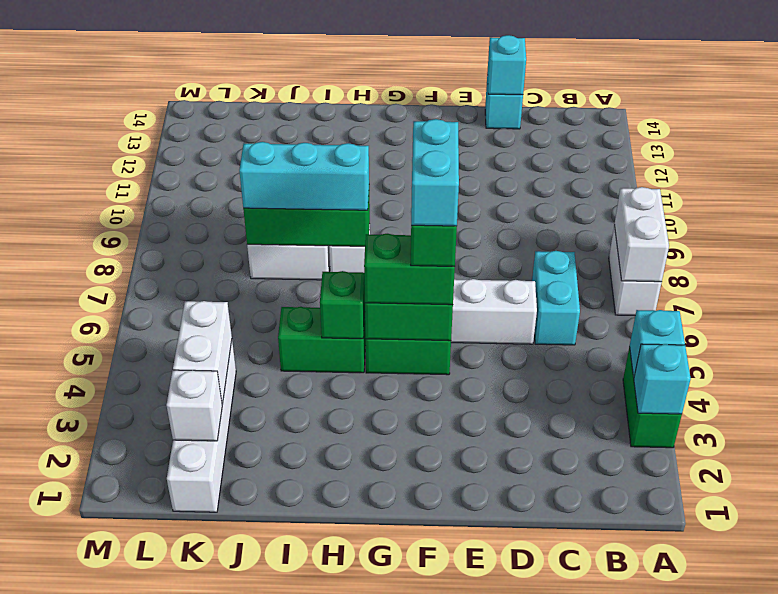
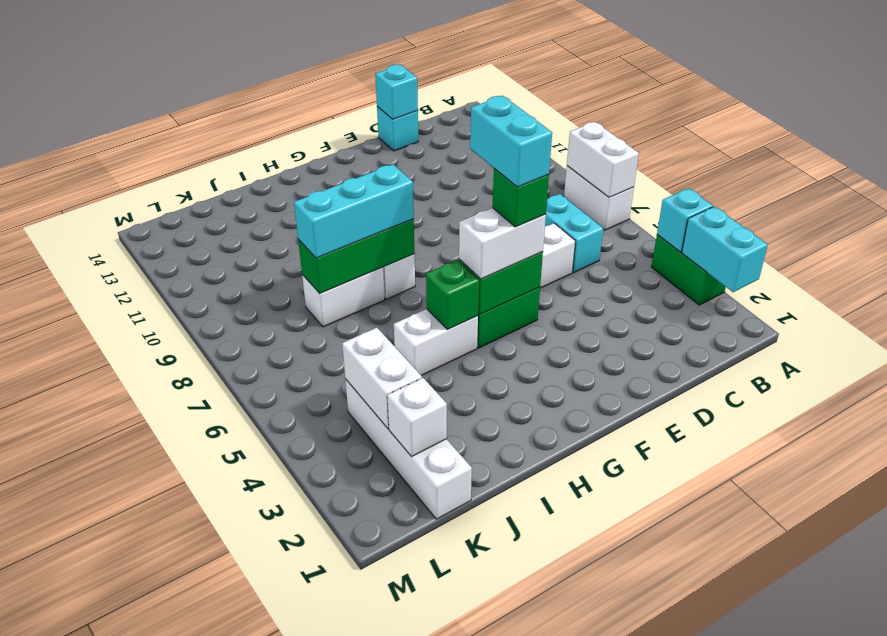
cyan 1x1 brick [634,344,691,414] -> cyan 1x2 brick [682,206,768,292]
green 1x2 brick [364,234,455,305] -> white 1x2 brick [459,208,546,279]
green 1x2 brick [278,307,366,373] -> white 1x2 brick [394,309,478,376]

